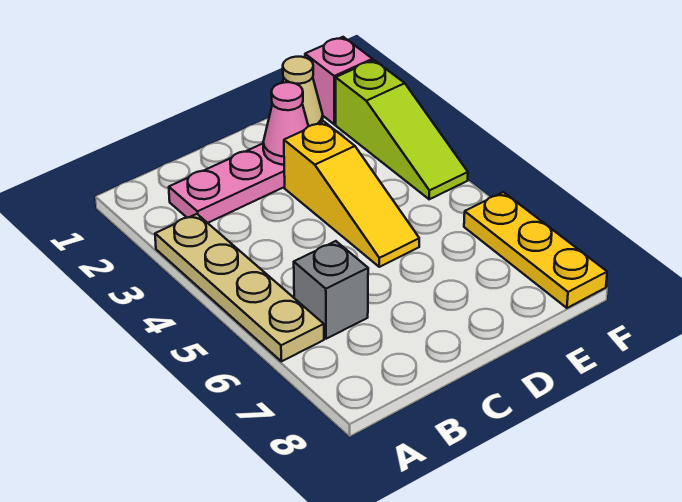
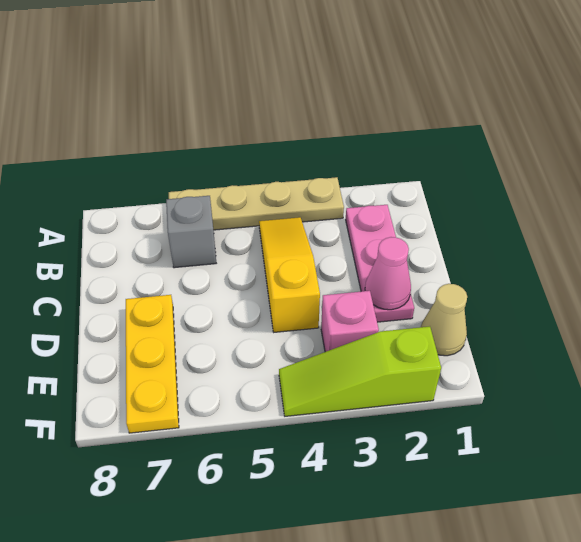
yellow 1x3 slope [284,121,419,267] -> yellow 1x3 slope turned to [259,217,320,332]
pink 1x1 brick [305,37,373,124] -> pink 1x1 brick moved to [321,291,379,352]
yellow 1x3 plate [464,192,607,308] -> yellow 1x3 plate turned to [126,295,179,433]

